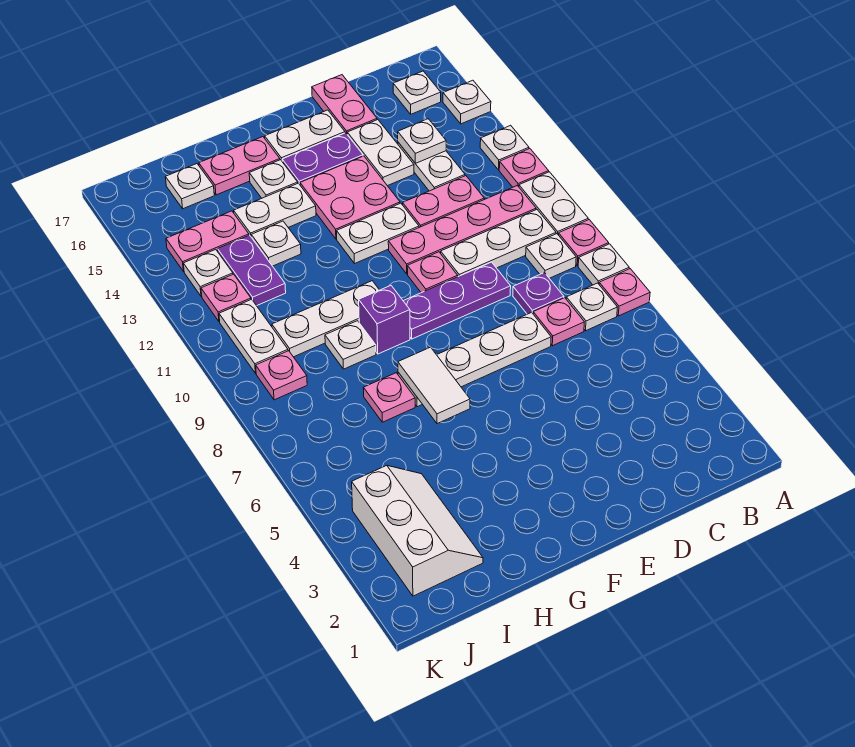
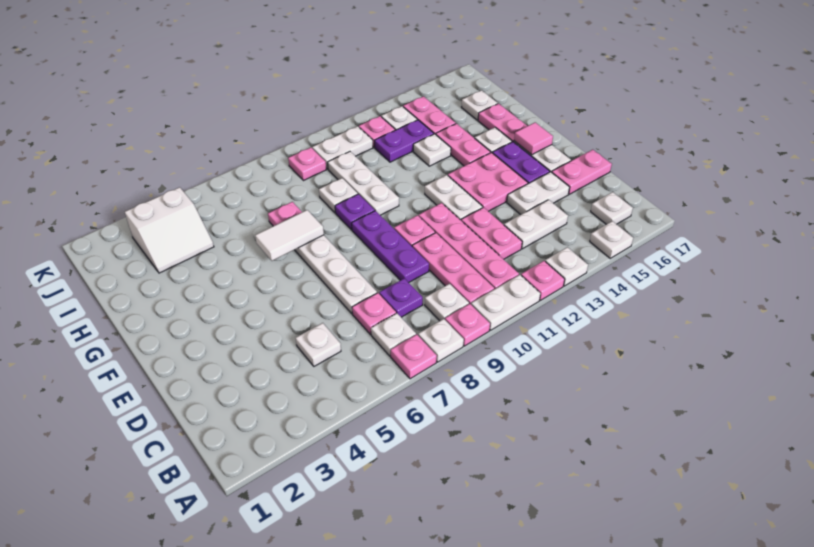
white 1x3 plate [441,210,556,277] -> pink 1x3 plate [412,233,494,304]
white 1x1 plate [398,119,446,164] -> white 1x1 plate moved to [296,323,341,366]
none -> pink 1x1 tile [514,122,553,155]
purple 1x1 brick [359,286,410,354] -> purple 1x1 plate [335,194,375,230]
white 1x2 plate [234,183,316,236] -> pink 1x2 plate [436,124,491,166]
white 2x3 slope [352,465,483,596] -> white 2x2 slope [125,187,214,273]

